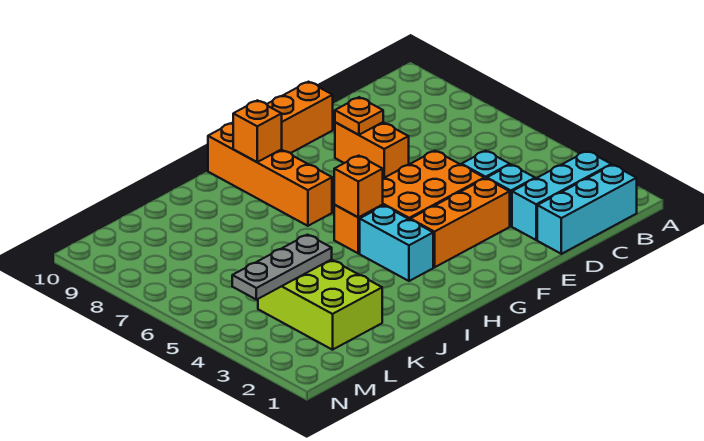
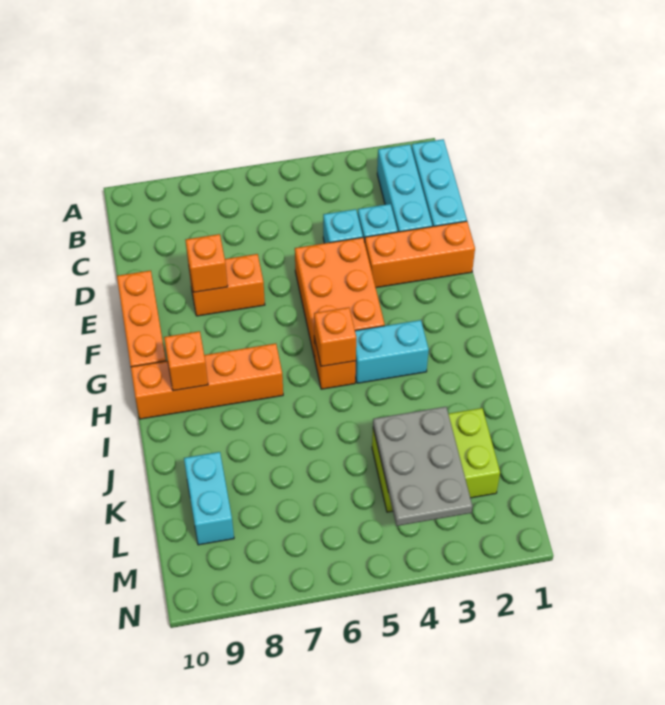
orange 1x3 brick [410,178,510,267] -> orange 1x3 brick turned to [365,221,475,288]
orange 1x1 plate [335,97,383,135] -> orange 1x1 brick [185,234,228,292]
grey 1x3 plate [232,235,332,300] -> grey 2x3 plate [373,407,473,526]
none -> cyan 1x2 brick [184,452,234,545]

